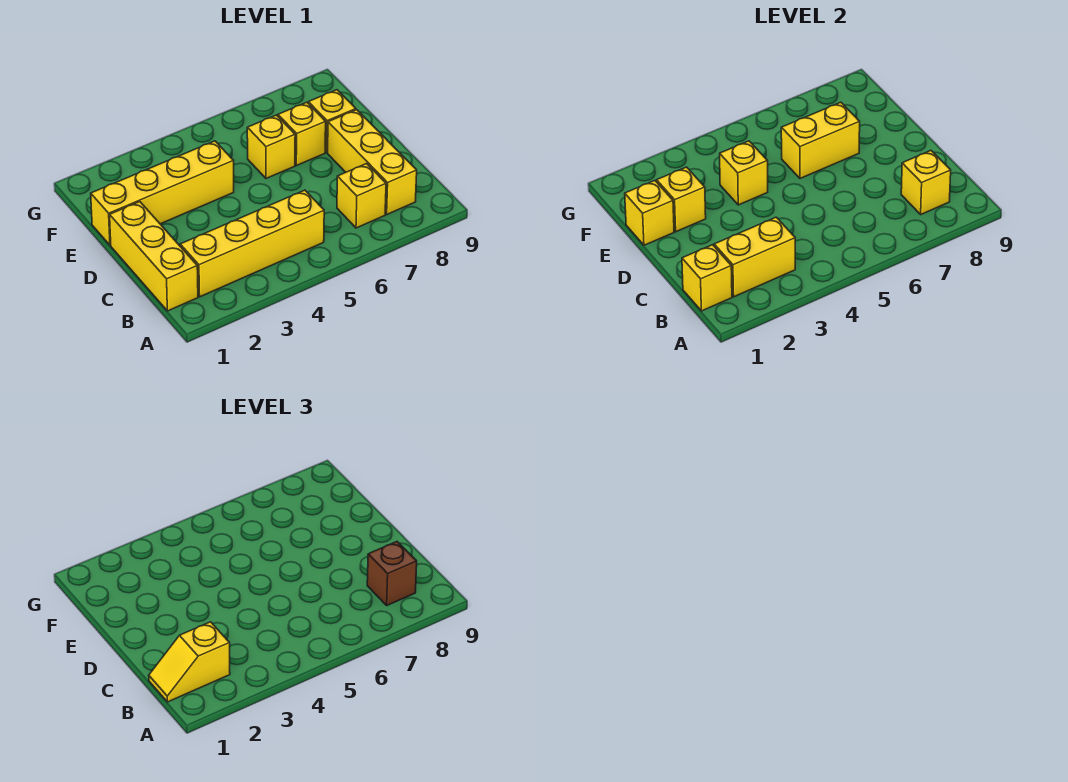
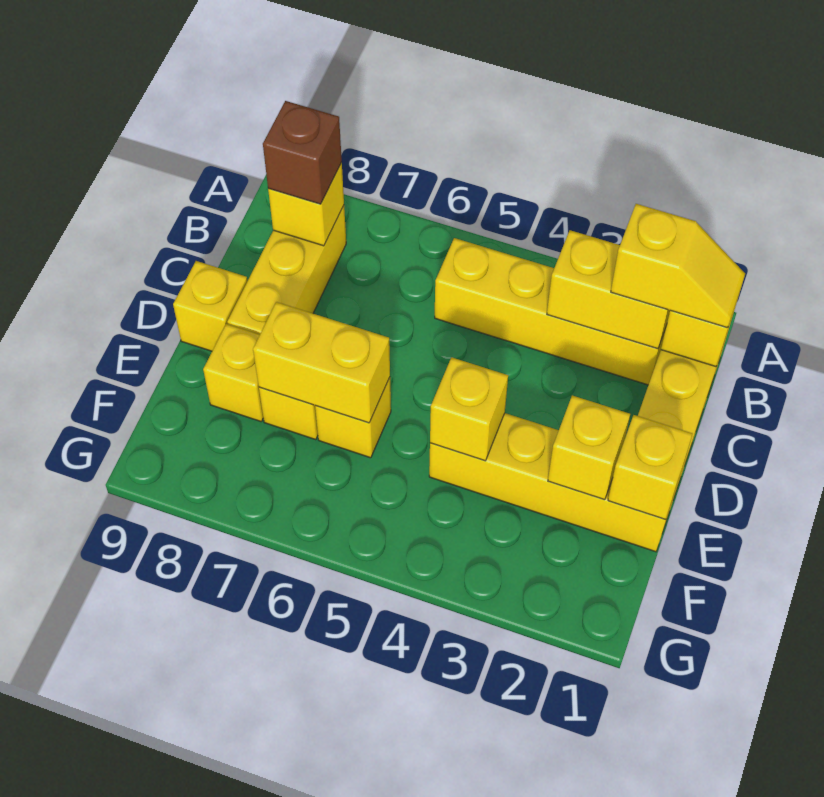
yellow 1x1 brick [337,164,386,228] -> yellow 1x1 brick moved to [173,261,247,351]

